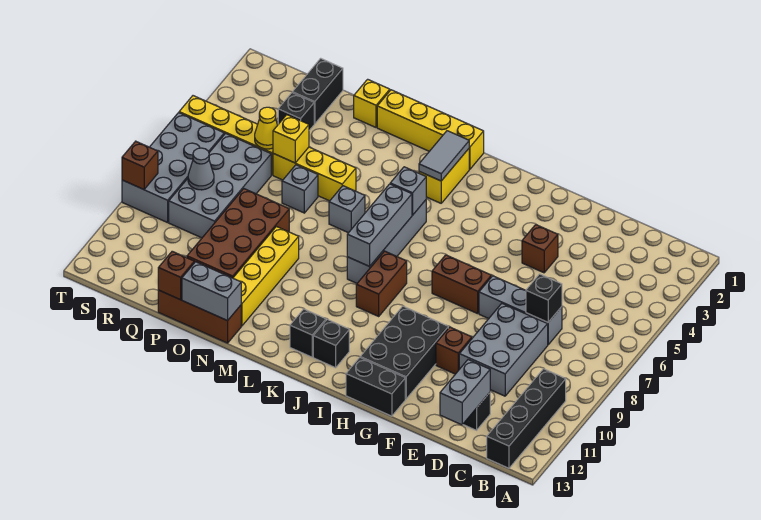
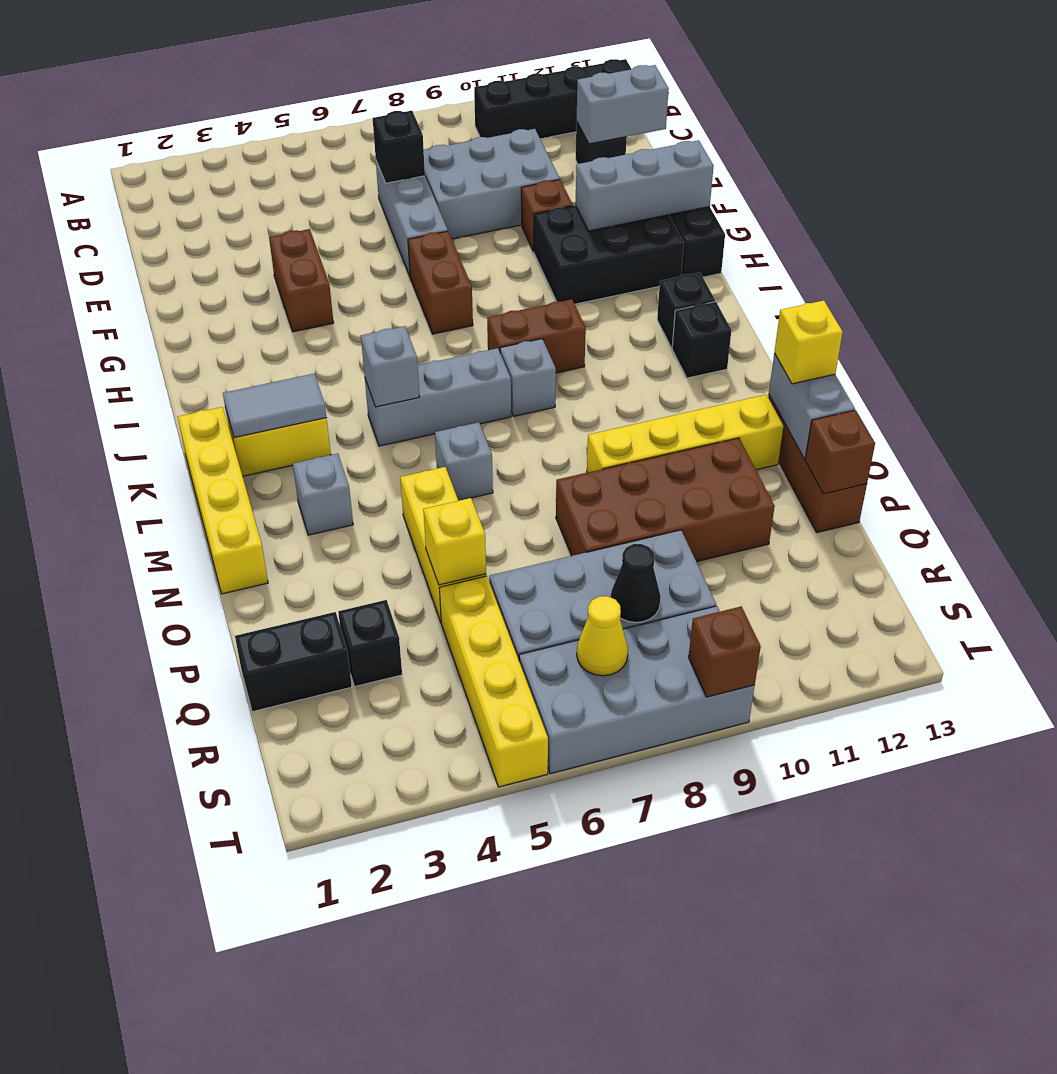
brown 1x1 brick [522,225,558,273] -> brown 1x2 brick [269,229,334,332]
grey 1x3 brick [347,184,412,266] -> grey 1x3 brick moved to [575,140,714,231]
yellow 1x1 brick [354,79,390,127] -> yellow 1x1 brick moved to [774,300,843,384]
grey 1x1 brick [282,165,318,213] -> grey 1x1 brick moved to [293,454,353,535]
yellow 1x1 cone [255,107,277,149] -> yellow 1x1 cone moved to [577,596,628,676]
grey 1x1 cone [188,148,214,190] -> black 1x1 cone [611,544,661,622]

